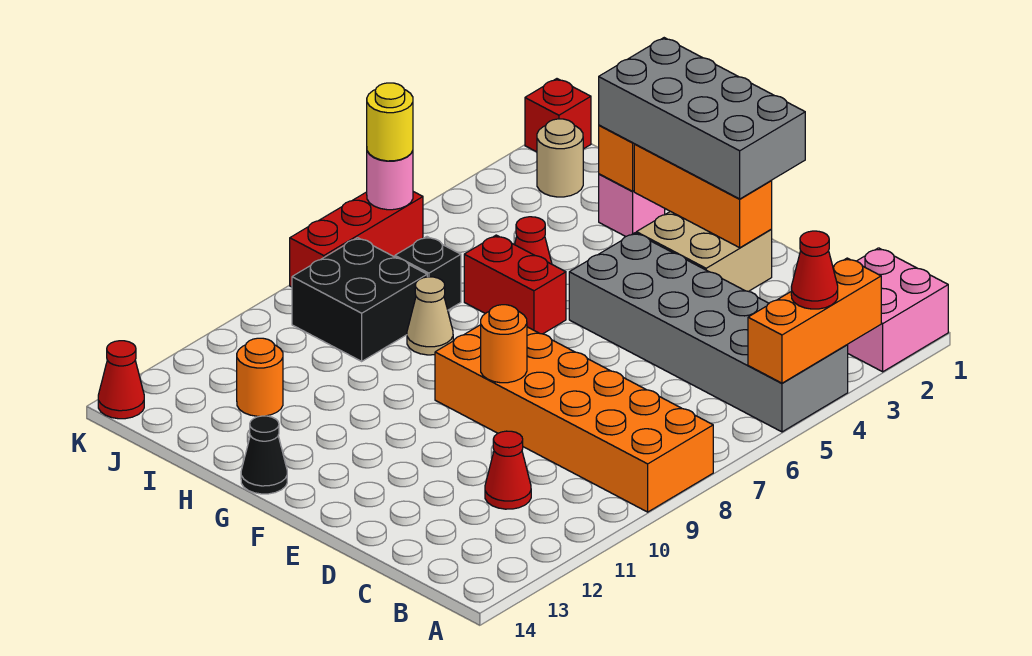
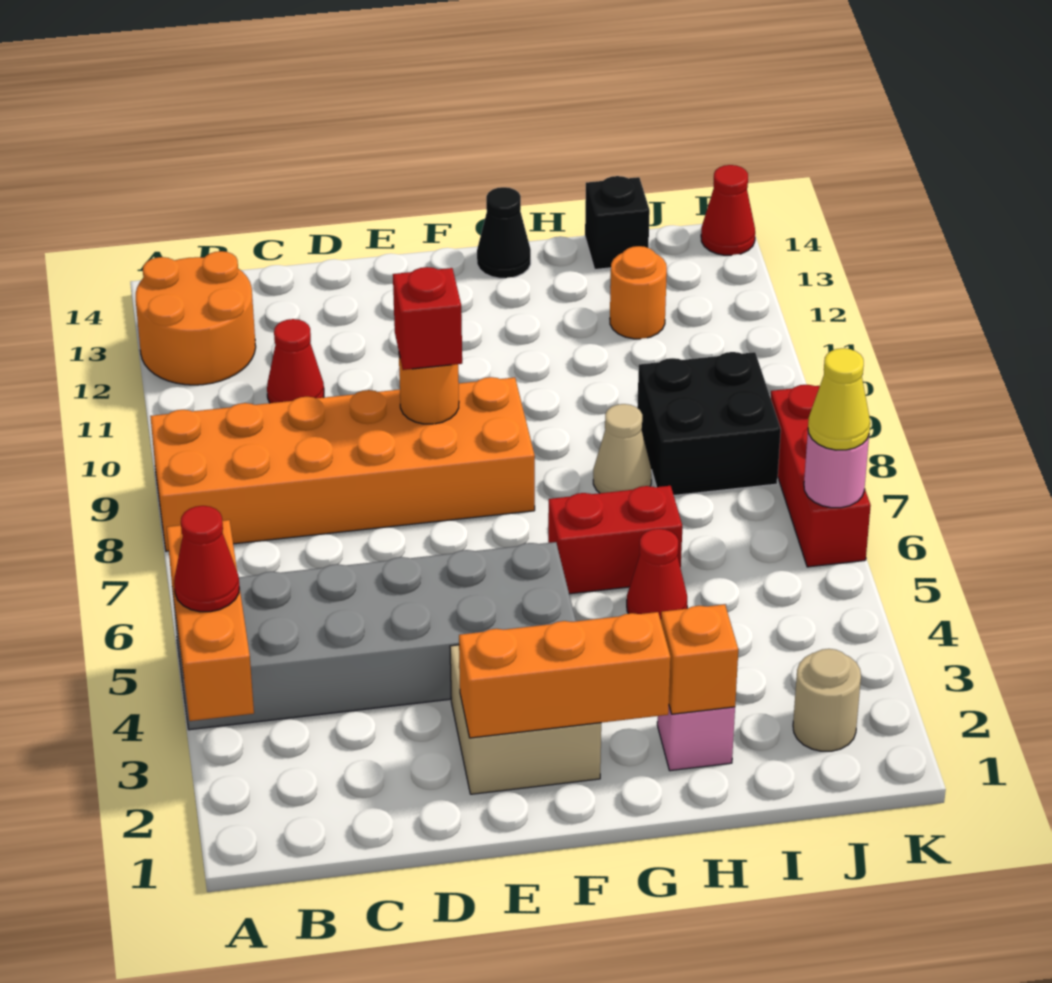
pink 2x2 brick [847,248,948,372] -> none
none -> orange 2x2 round brick [136,251,256,385]
grey 2x4 brick [599,38,805,199] -> none
black 1x1 brick [395,237,461,310] -> black 1x1 brick moved to [585,176,650,269]
red 1x1 brick [525,79,591,152] -> red 1x1 brick moved to [393,267,462,370]
yellow 1x1 round brick [367,83,413,161] -> yellow 1x1 cone [808,348,870,450]

